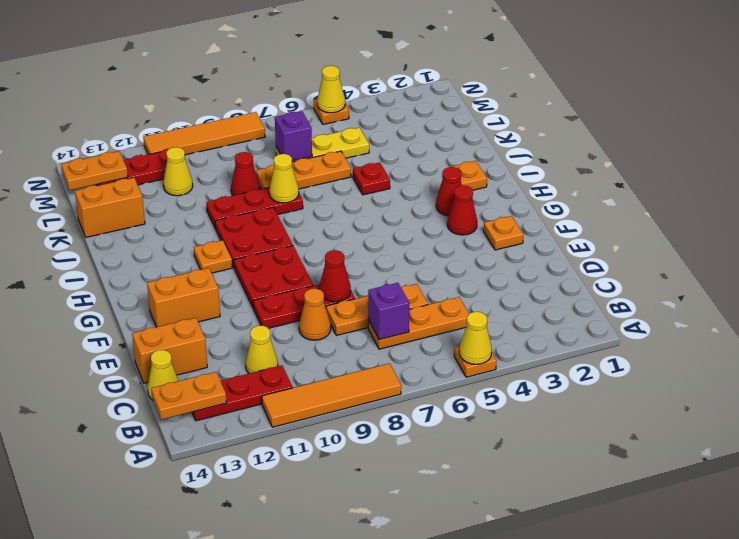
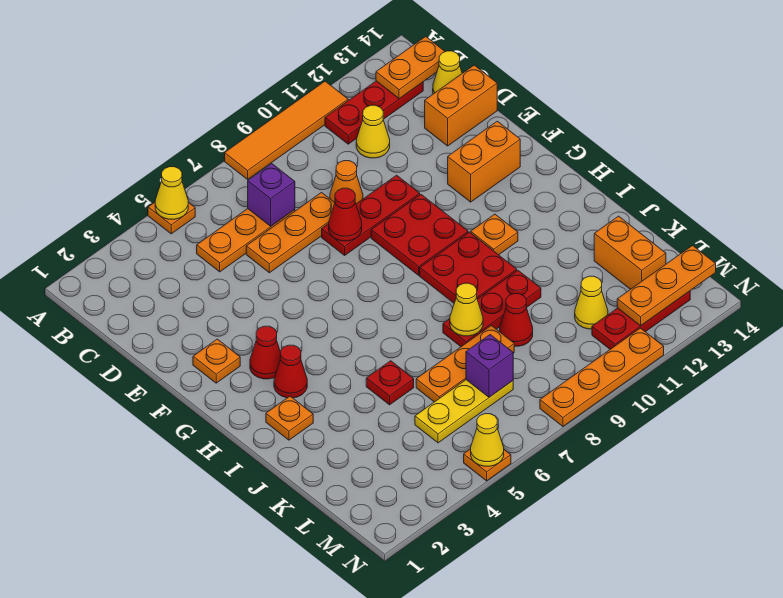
orange 1x2 brick [75,178,145,237] -> orange 1x2 brick turned to [594,216,666,289]
orange 1x2 plate [61,151,128,190] -> orange 1x3 plate [617,246,716,326]
orange 1x4 tile [143,112,265,155] -> orange 1x4 plate [540,328,664,426]

